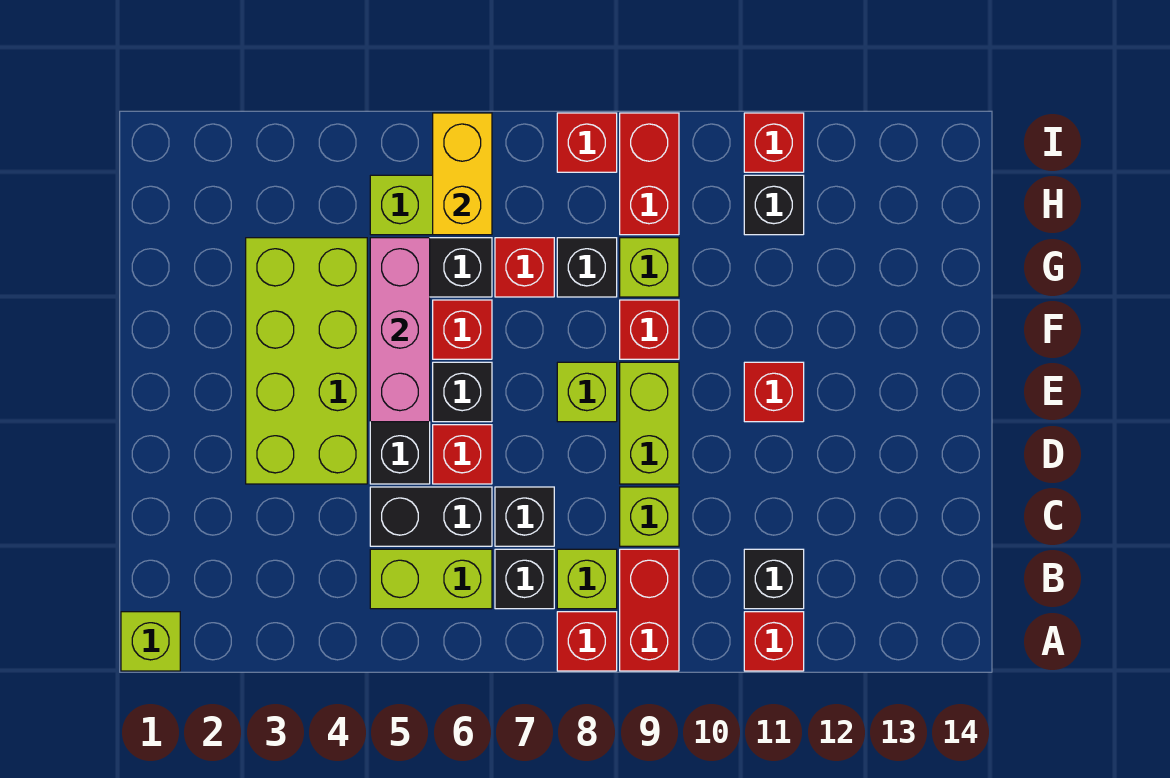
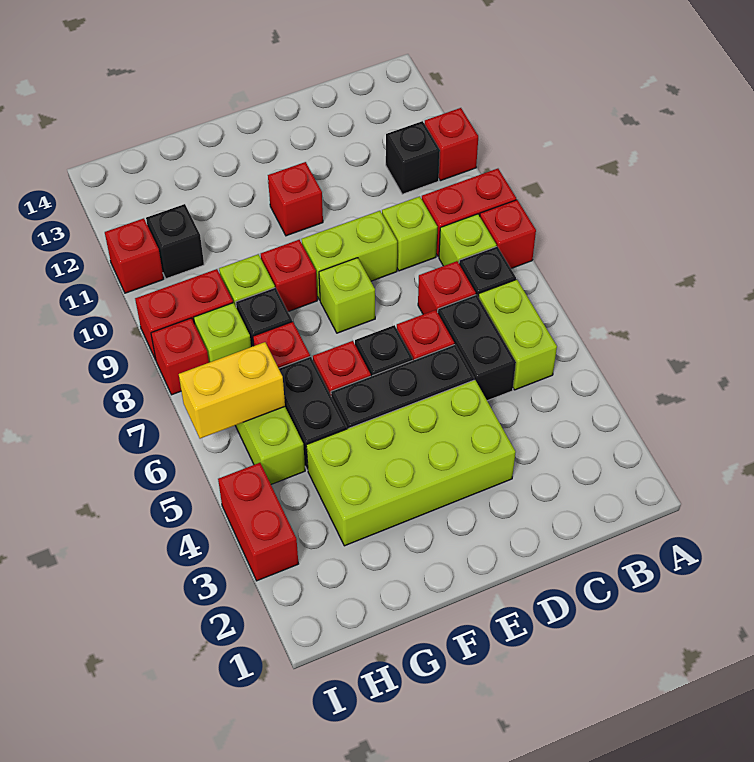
lime 1x1 brick [121,612,180,671] -> lime 1x1 brick moved to [194,303,251,363]
black 1x1 brick [495,487,554,546] -> red 1x1 brick [418,261,476,314]
pink 1x3 brick [370,238,430,422] -> none
none -> red 1x2 brick [218,463,298,581]

